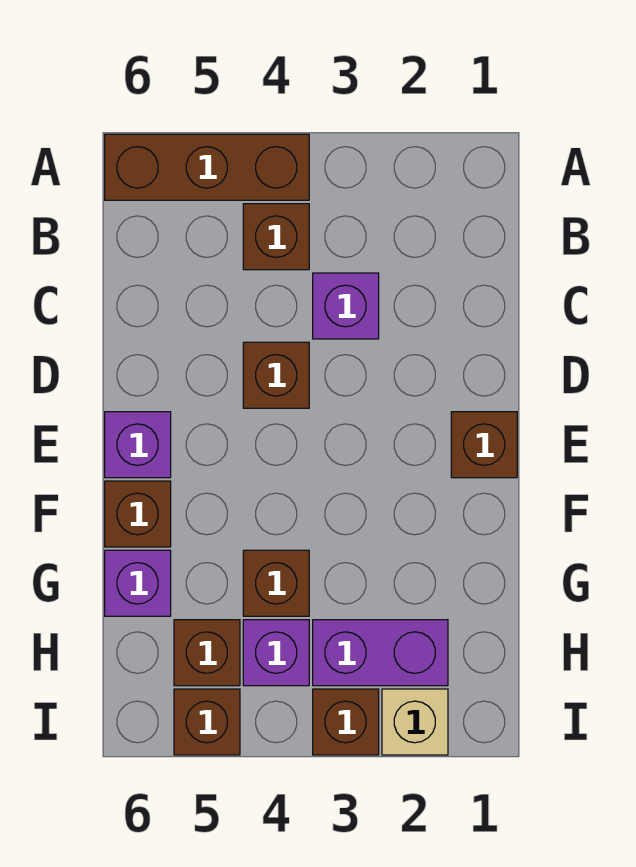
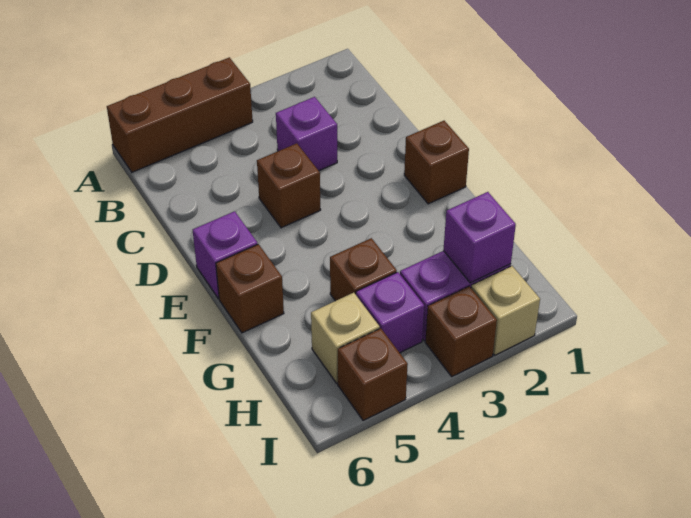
brown 1x1 brick [243,204,309,270] -> none
purple 1x1 brick [105,550,171,616] -> purple 1x1 brick moved to [443,192,516,283]
brown 1x1 brick [174,620,240,686] -> tan 1x1 brick [311,293,380,383]

